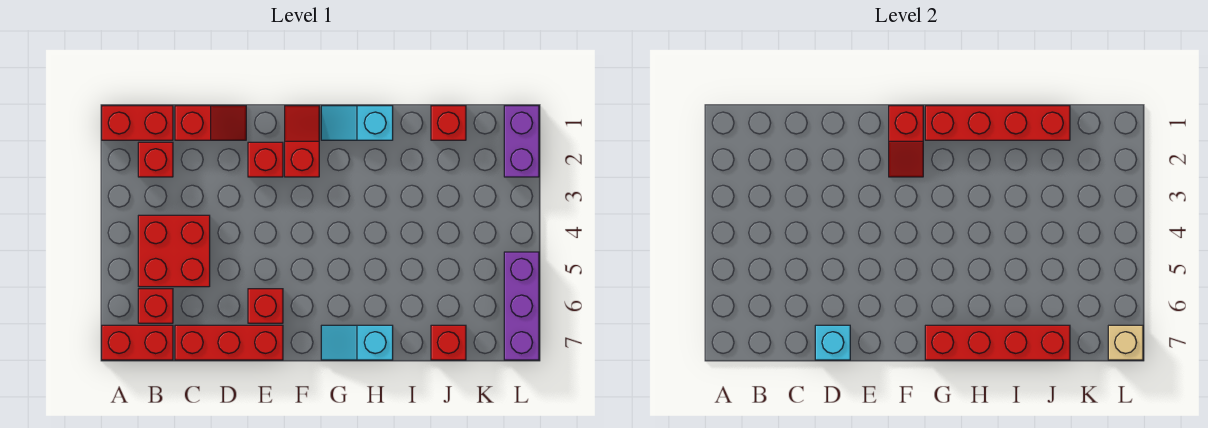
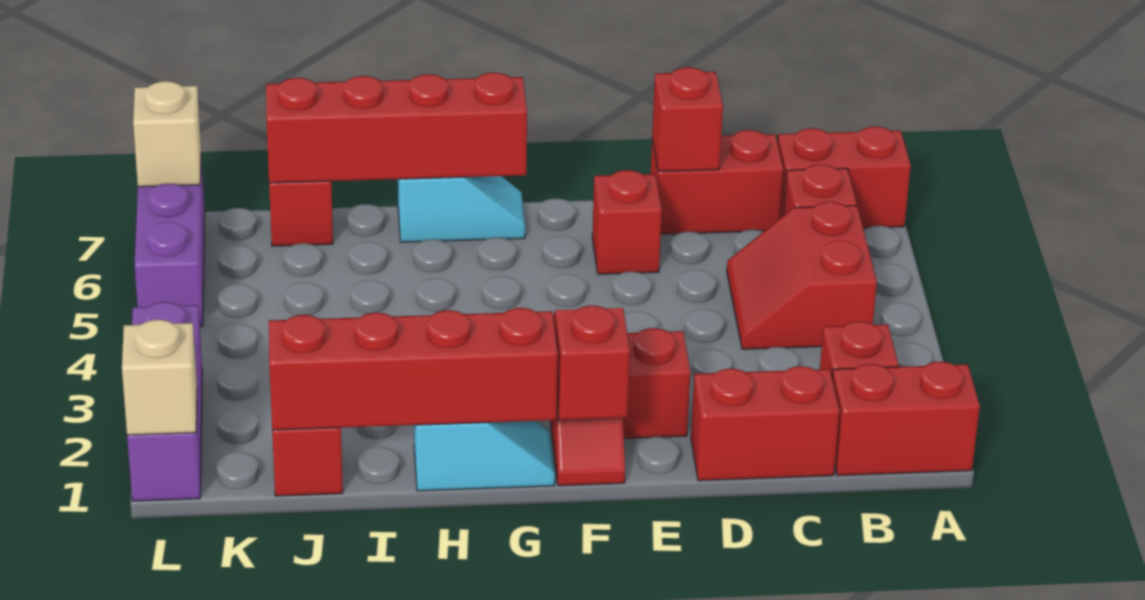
red 2x2 brick [138,215,210,287] -> red 2x2 slope [727,202,877,349]
red 1x2 slope [175,106,246,140] -> red 1x2 brick [691,366,840,481]
red 1x3 brick [175,325,283,360] -> red 1x2 brick [651,130,783,234]
cyan 1x1 brick [815,325,850,360] -> red 1x1 brick [652,67,723,171]
purple 1x2 brick [504,106,539,177] -> purple 1x3 brick [127,302,202,501]
none -> tan 1x1 brick [122,320,197,435]

